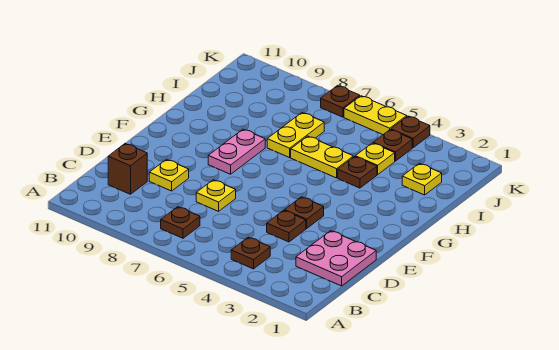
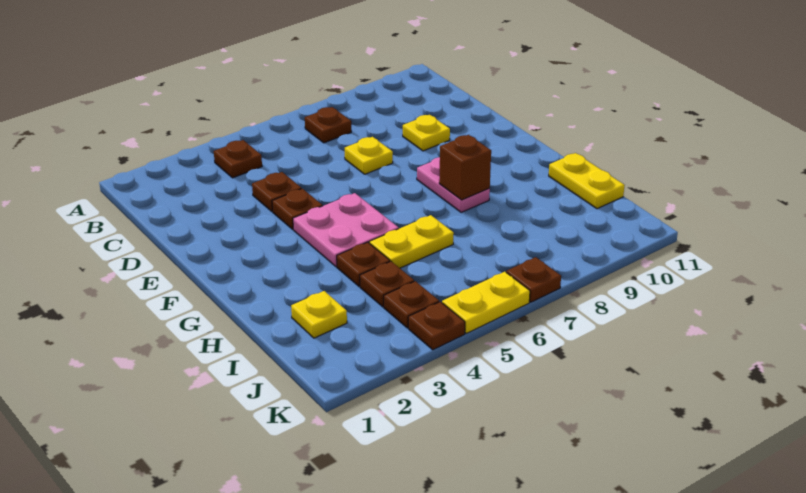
pink 2x2 plate [296,231,376,286] -> pink 2x2 plate moved to [293,193,399,267]
brown 1x1 brick [108,144,147,194] -> brown 1x1 brick moved to [439,135,491,200]
yellow 1x2 plate [267,113,324,158] -> yellow 1x2 plate moved to [549,153,625,209]
yellow 1x1 plate [355,143,395,175] -> brown 1x1 plate [360,261,414,307]

